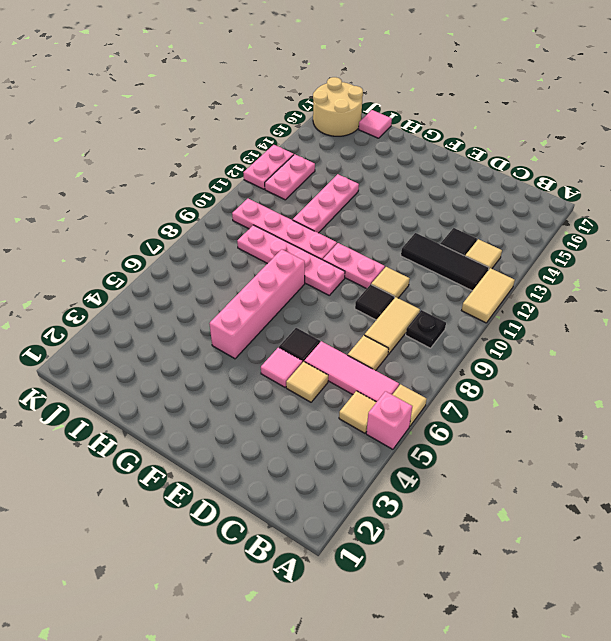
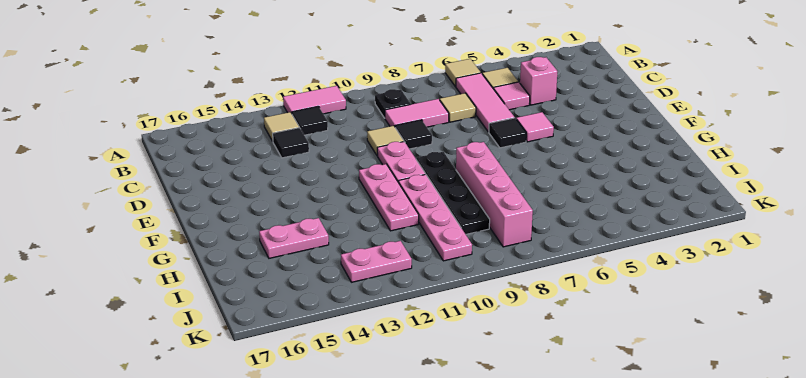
pink 1x1 brick [366,391,412,449] -> pink 1x1 brick moved to [520,57,557,105]
tan 1x2 tile [462,268,515,323] -> pink 1x2 tile [283,86,346,114]
black 1x3 tile [401,233,489,291] -> black 1x1 tile [292,106,328,135]
tan 1x2 tile [365,297,420,354] -> pink 1x2 tile [385,99,449,127]
tan 1x1 tile [286,362,328,402] -> none
pink 1x4 plate [237,225,345,295] -> black 1x4 plate [416,152,490,234]
pink 1x4 brick [209,249,305,359] -> pink 1x4 brick turned to [456,142,533,247]
pink 1x3 plate [293,174,359,233] -> pink 1x3 plate turned to [359,164,419,231]
pink 1x1 tile [359,110,392,138] -> pink 1x1 tile moved to [494,82,530,110]
tan 2x2 round brick [313,77,363,136] -> none
pink 1x2 plate [243,145,294,189] -> pink 1x2 plate moved to [259,218,329,258]

